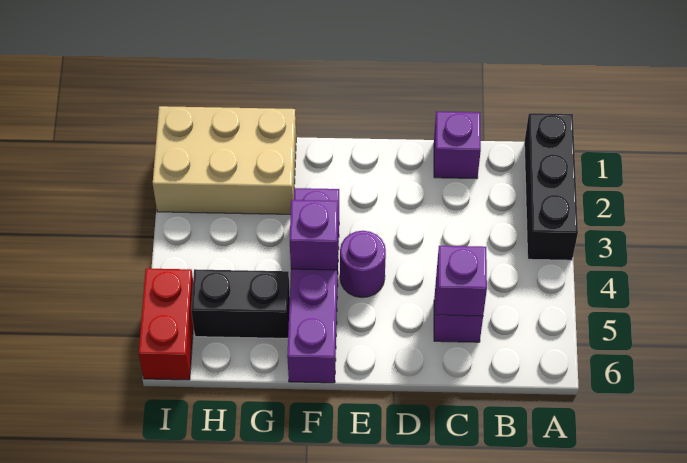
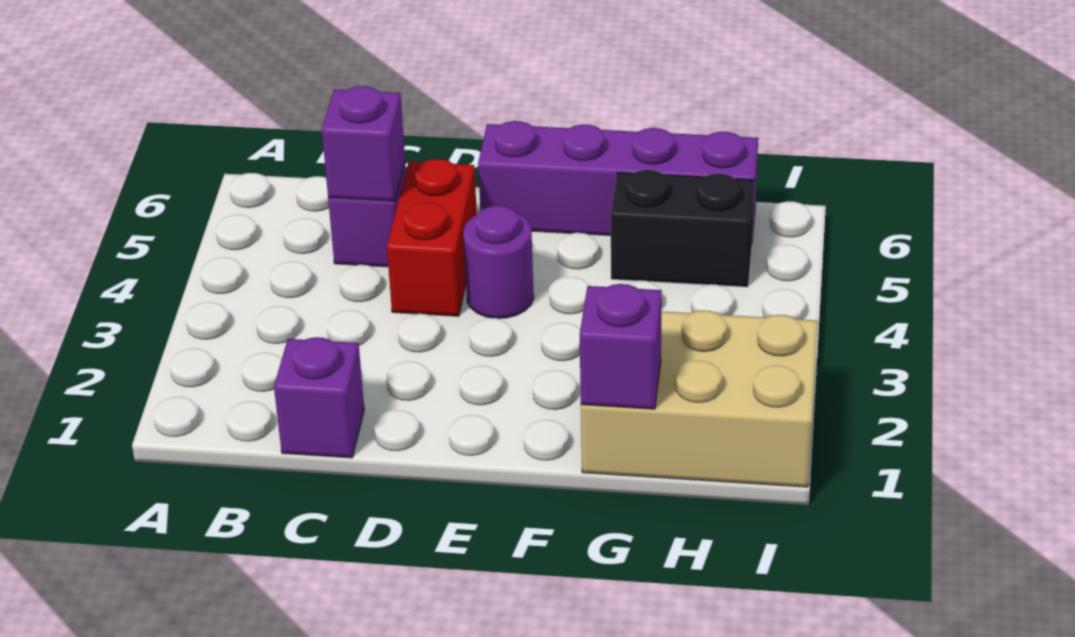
black 1x3 brick [524,113,578,260] -> none
purple 1x4 brick [287,188,339,383] -> purple 1x4 brick turned to [478,121,758,240]
purple 1x1 brick [290,200,338,270] -> purple 1x1 brick moved to [580,284,662,409]
red 1x2 brick [139,269,193,380] -> red 1x2 brick moved to [387,159,477,316]

